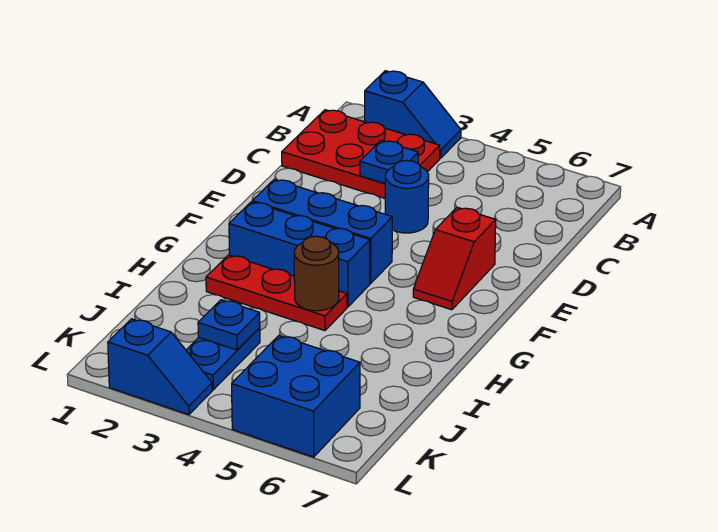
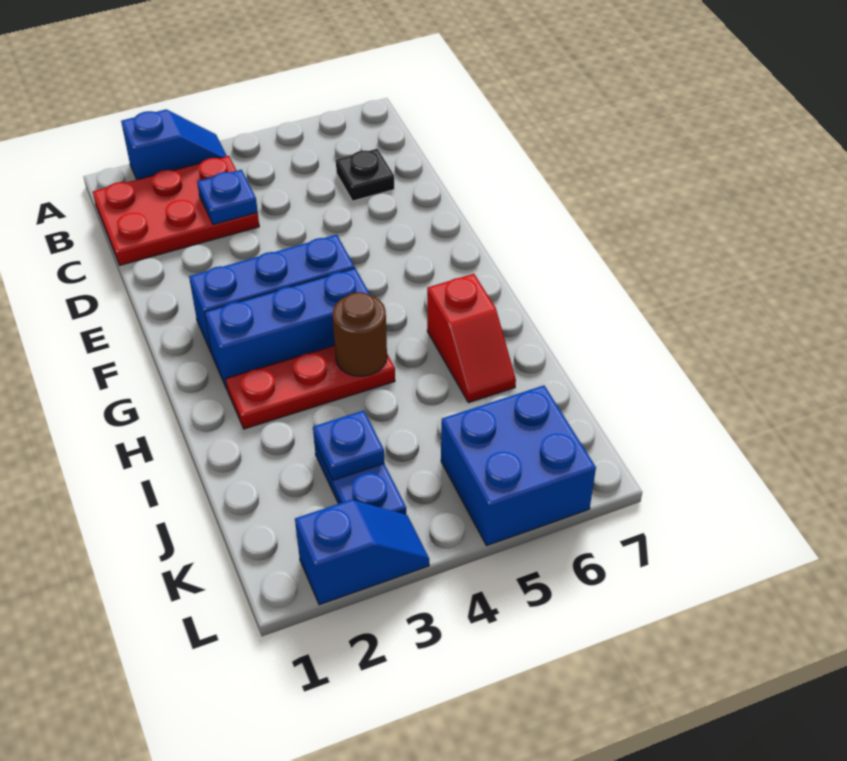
none -> black 1x1 plate [336,149,394,201]
blue 1x1 round brick [385,160,429,233] -> none
red 1x2 slope [413,207,496,310] -> red 1x2 slope moved to [427,274,516,403]

